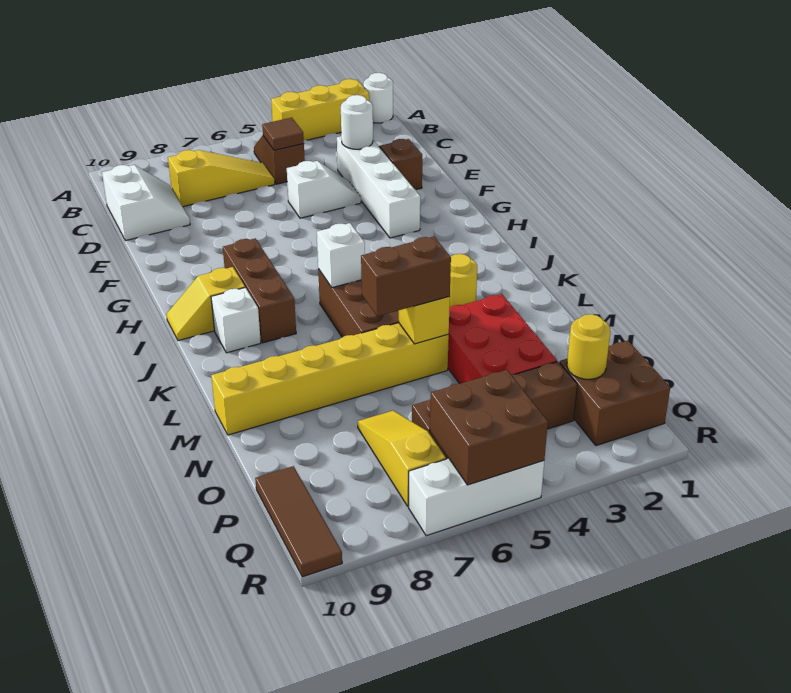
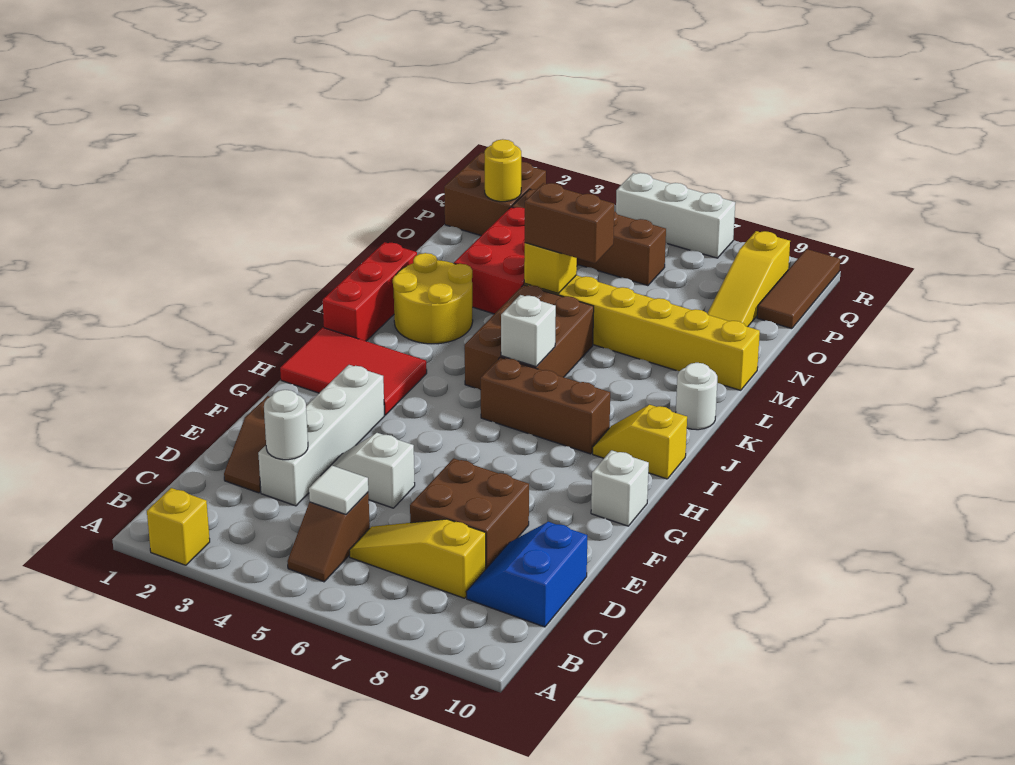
white 1x1 round brick [363,73,393,123] -> white 1x1 round brick moved to [676,363,717,430]
yellow 1x3 brick [271,79,369,140] -> yellow 1x1 brick [147,488,210,565]
brown 1x1 tile [262,118,304,150] -> white 1x1 tile [309,465,368,514]
white 2x2 slope [102,165,190,241] -> blue 2x2 slope [466,522,587,627]
none -> red 2x3 tile [280,328,427,415]
brown 1x3 brick [223,238,296,343] -> brown 1x3 brick turned to [481,357,610,454]
yellow 1x2 slope [166,267,245,341] -> yellow 1x2 slope turned to [593,405,687,479]
none -> red 1x3 brick [323,242,417,341]
white 1x1 brick [211,288,261,353] -> white 1x1 brick moved to [591,450,649,526]
yellow 1x1 round brick [449,254,477,308] -> yellow 2x2 round brick [393,253,473,344]
yellow 1x3 slope [358,411,446,506] -> yellow 1x3 slope moved to [707,231,790,327]
brown 2x2 brick [430,370,548,485] -> brown 2x2 brick moved to [410,458,529,569]

